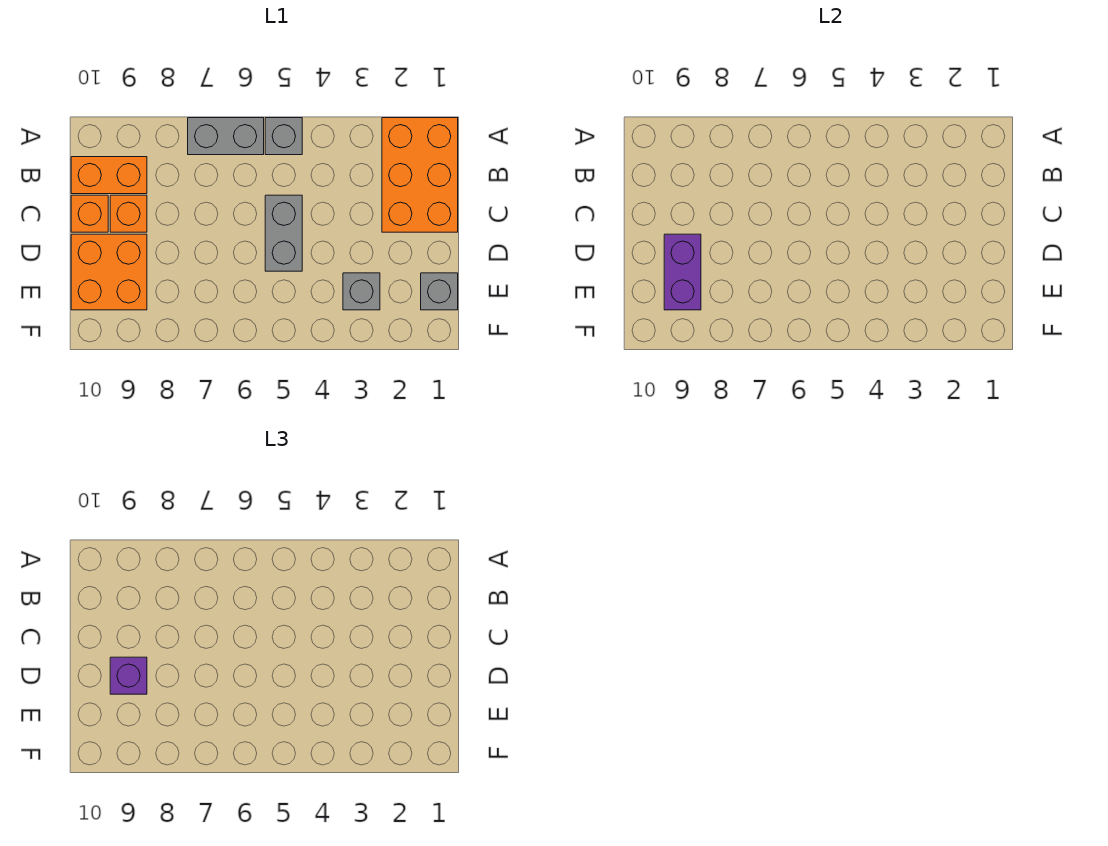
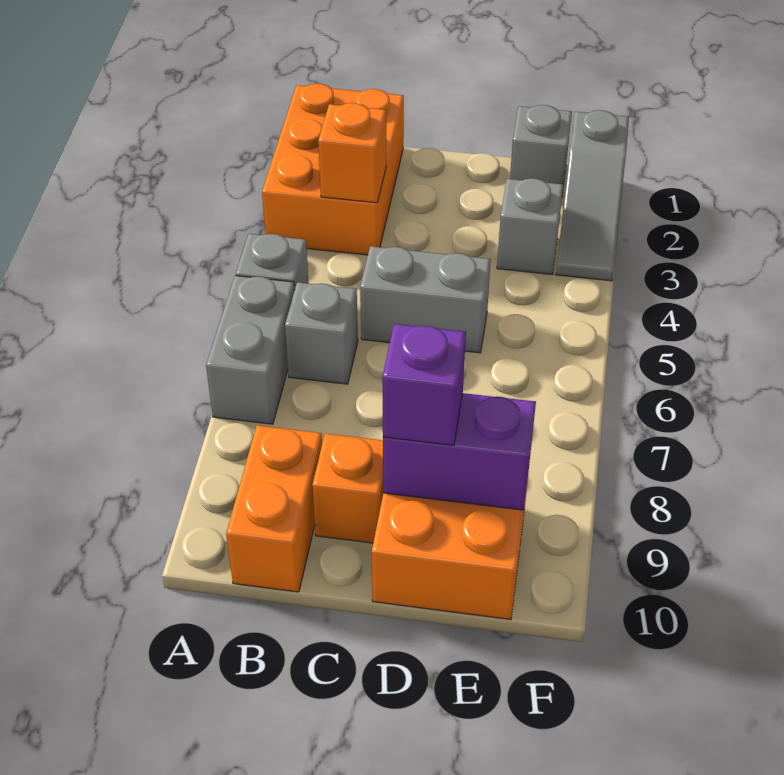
orange 2x3 brick [382,118,458,232] -> orange 2x3 brick turned to [262,84,404,255]
none -> grey 1x1 brick [285,282,358,384]
orange 1x1 brick [71,195,108,232] -> orange 1x1 brick moved to [318,103,386,203]
none -> grey 1x3 slope [556,110,629,281]

